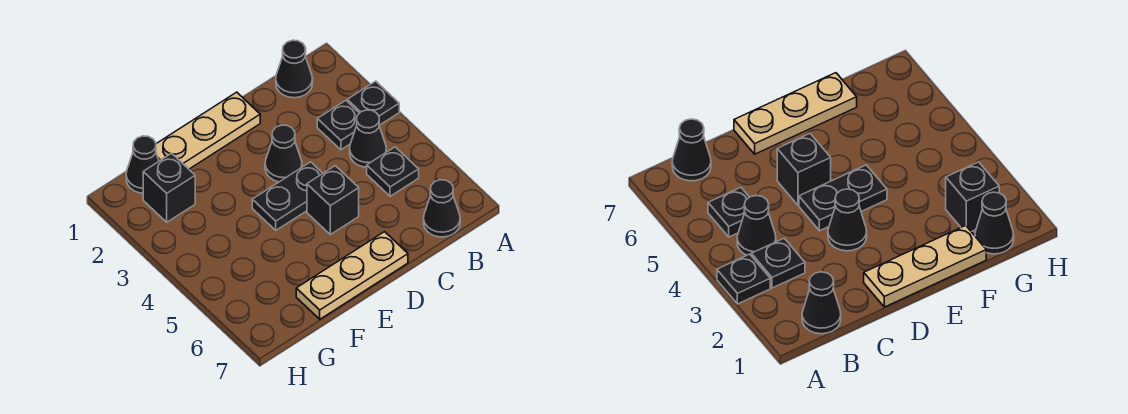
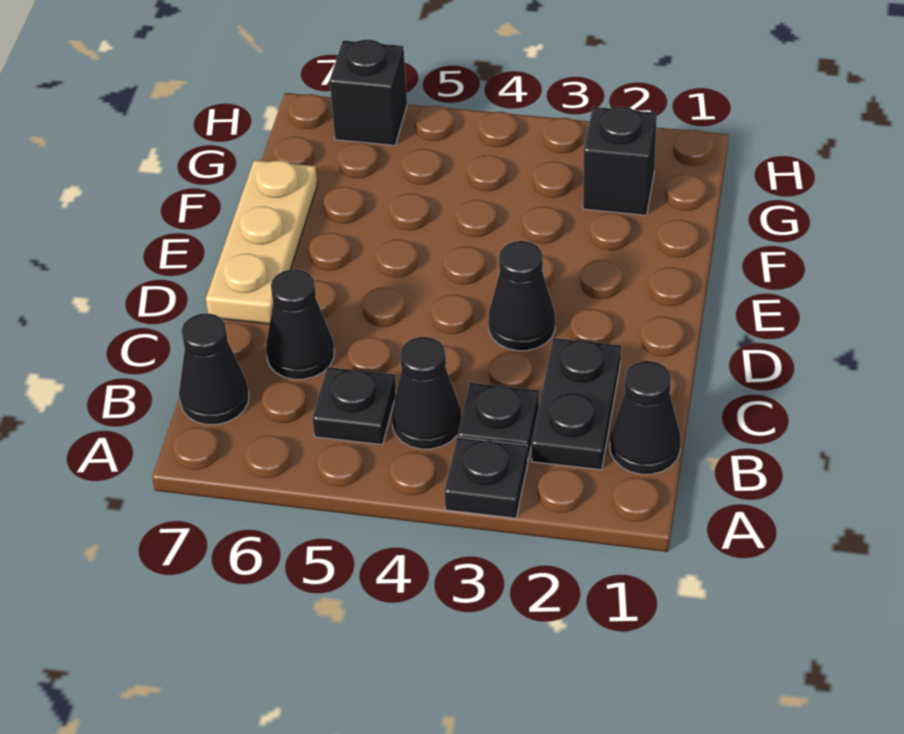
tan 1x3 plate [156,92,260,169] -> none
black 1x2 plate [252,162,323,230] -> black 1x2 plate moved to [531,338,621,470]
black 1x1 brick [307,166,359,235] -> black 1x1 brick moved to [330,40,407,145]
black 1x1 cone [126,136,159,193] -> black 1x1 cone moved to [266,269,334,379]

